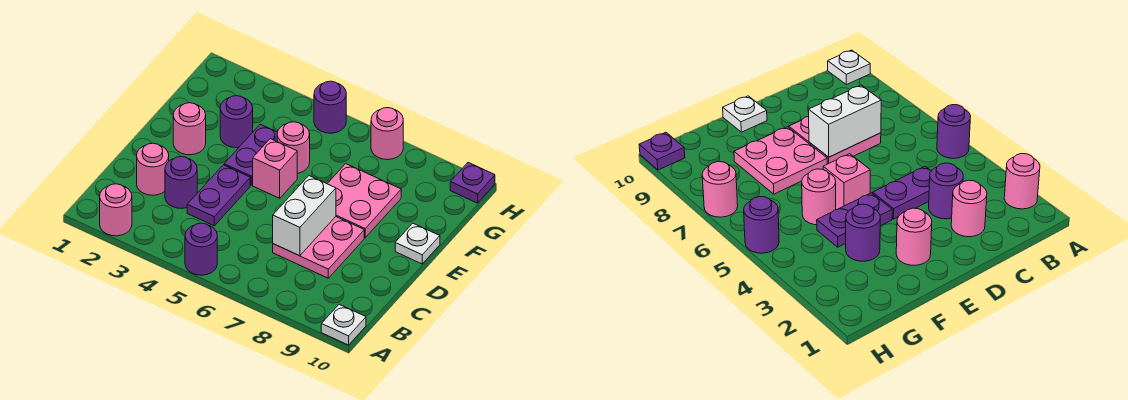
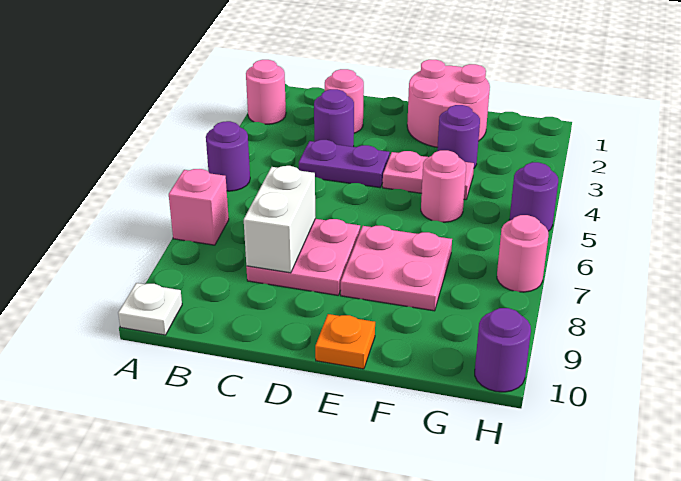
white 1x2 brick [273,176,336,256] -> white 1x2 brick turned to [244,166,316,273]
pink 1x1 round brick [173,103,206,155] -> pink 2x2 round brick [407,60,490,147]
purple 1x2 plate [224,124,278,185] -> pink 1x2 plate [383,151,474,200]
pink 1x1 brick [253,139,297,198] -> pink 1x1 brick moved to [169,169,229,245]
white 1x1 plate [395,223,440,264] -> orange 1x1 plate [315,314,375,369]
purple 1x1 plate [450,163,495,203] -> purple 1x1 round brick [475,308,531,392]

